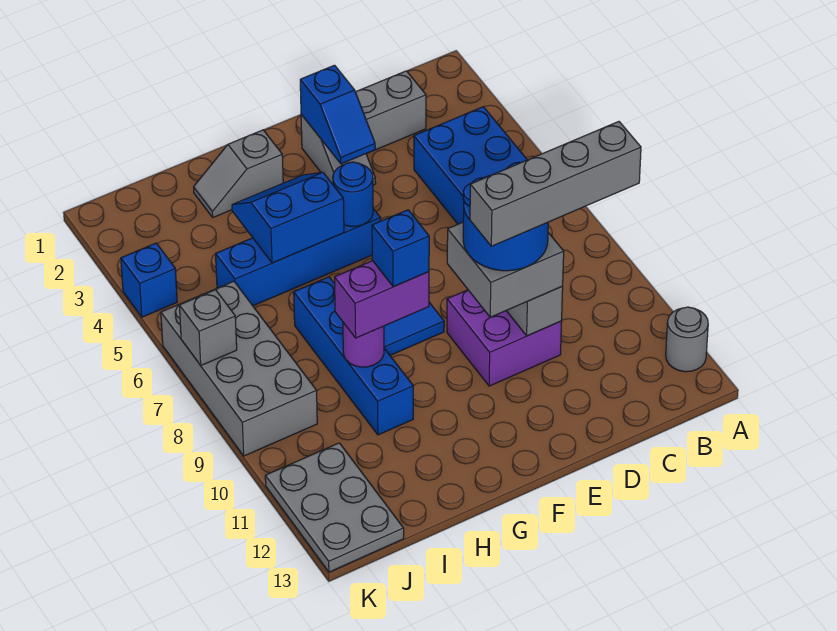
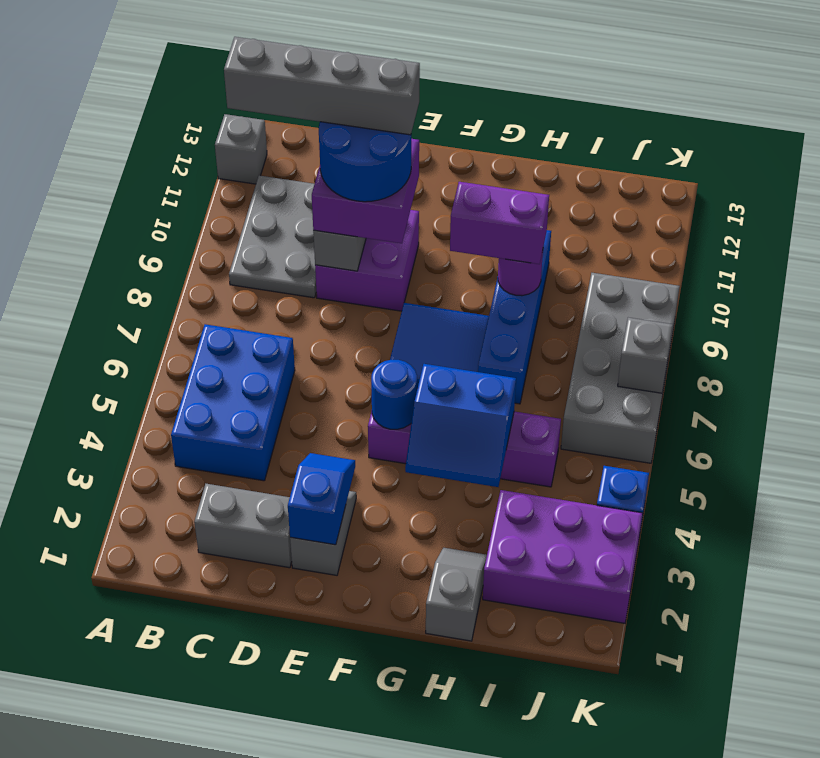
grey 1x1 round brick [666,307,708,372] -> grey 1x1 brick [215,114,267,184]
grey 2x2 brick [447,222,564,317] -> purple 2x2 brick [312,139,419,243]
blue 1x4 brick [216,209,381,306] -> purple 1x4 brick [368,411,561,487]
grey 1x2 slope [194,130,283,217] -> grey 1x2 slope turned to [426,548,487,641]
blue 1x1 brick [372,210,429,287] -> none
none -> purple 2x3 brick [483,490,643,623]
grey 2x3 plate [265,443,404,572] -> grey 2x3 plate moved to [229,176,316,298]

